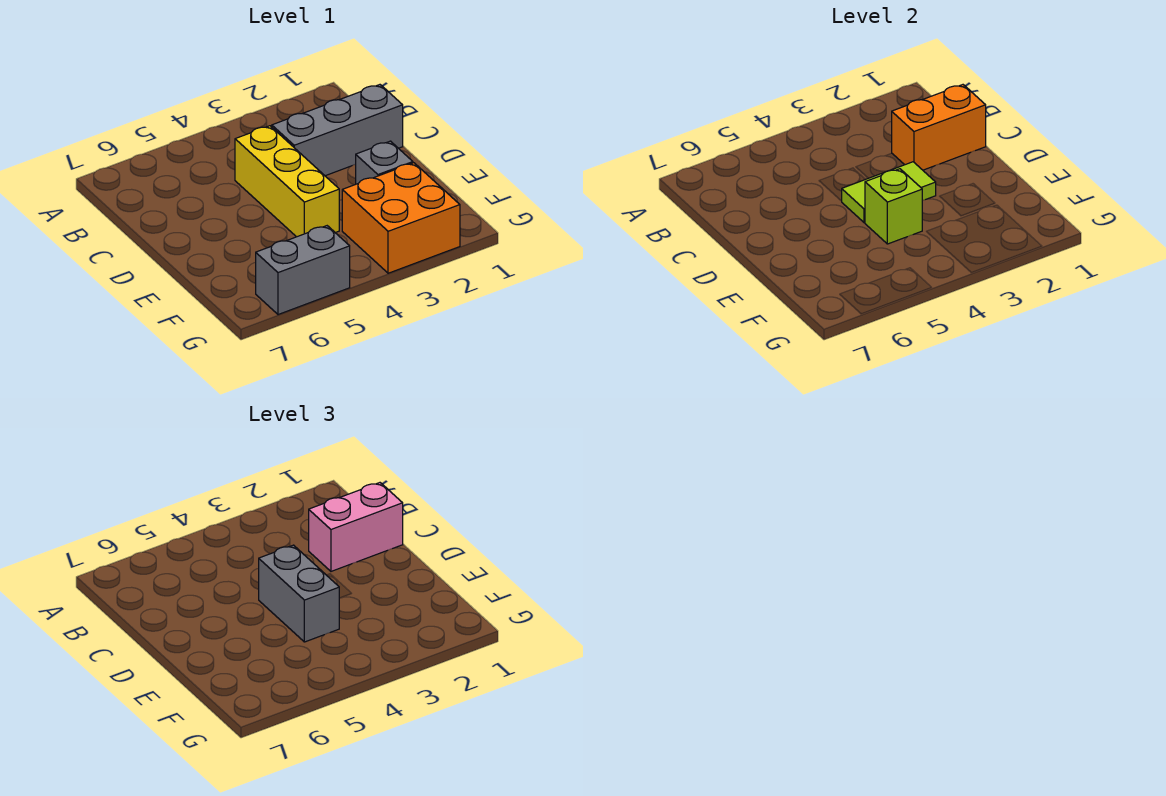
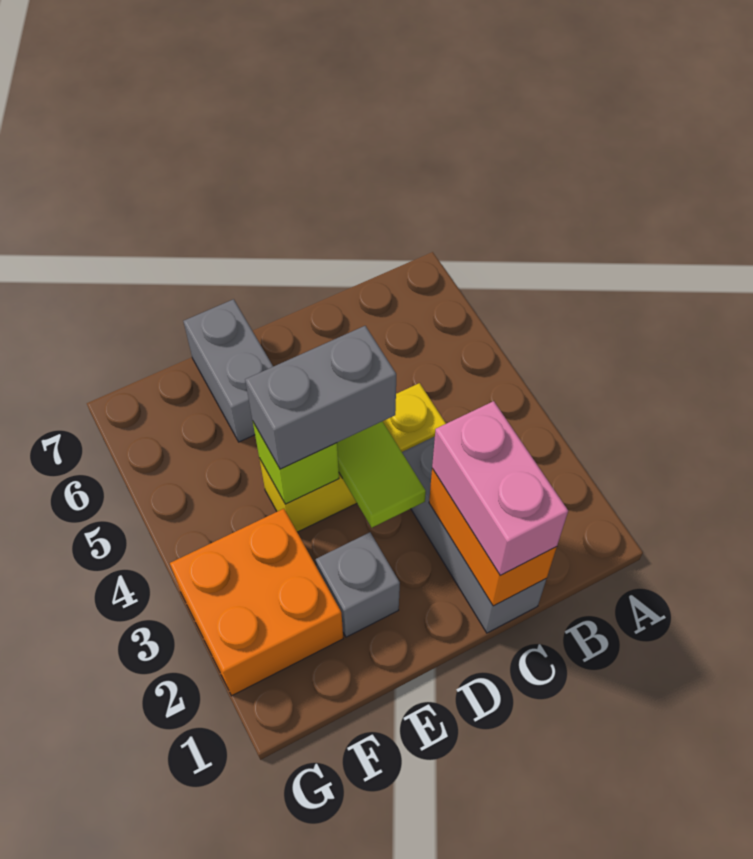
grey 1x2 brick [256,226,350,315] -> grey 1x2 brick moved to [183,299,273,442]

